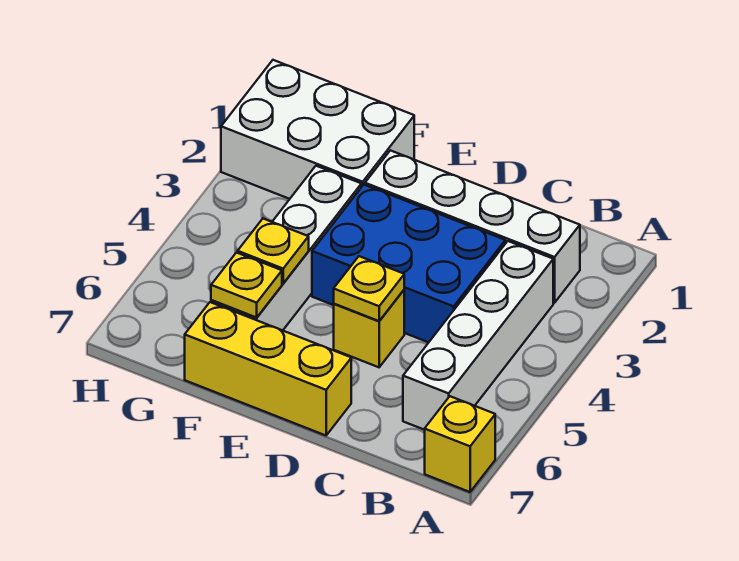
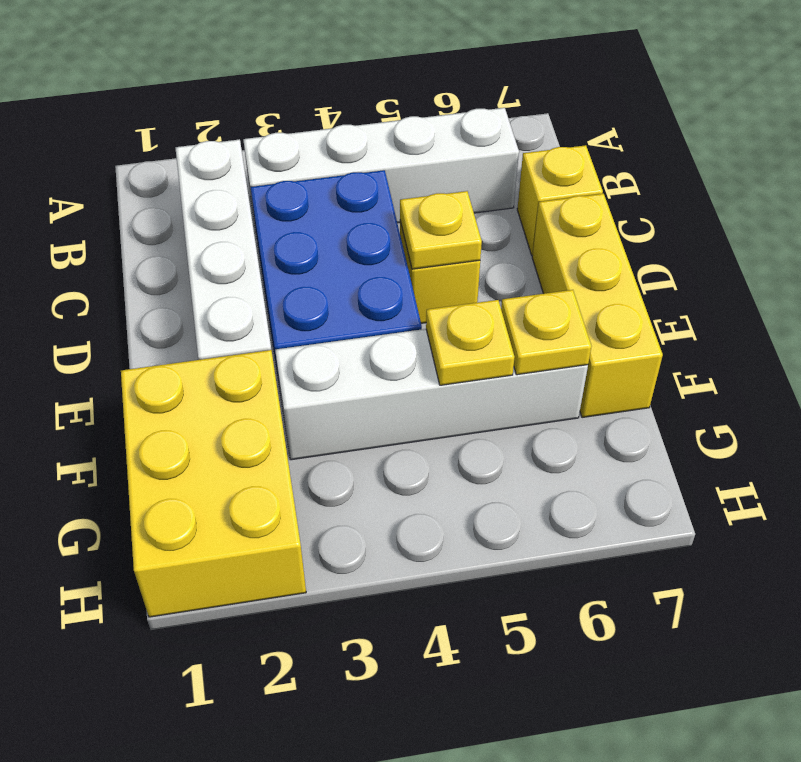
yellow 1x1 brick [425,396,495,492] -> yellow 1x1 brick moved to [517,145,603,255]
white 2x3 brick [221,60,414,199] -> yellow 2x3 brick [121,350,306,617]

